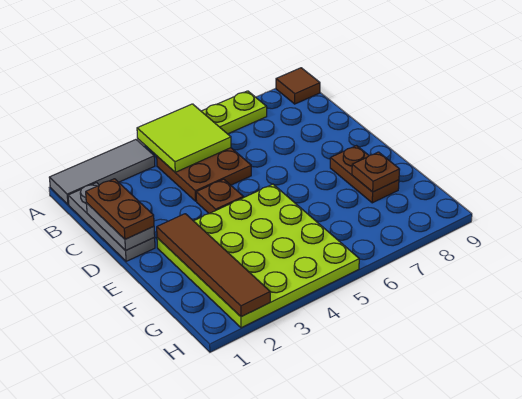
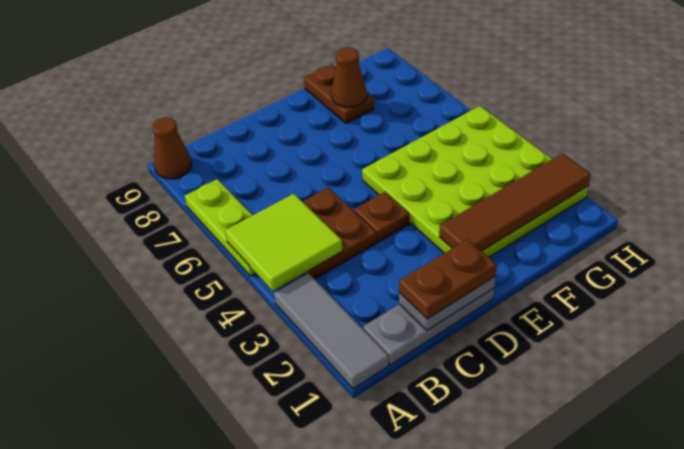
brown 1x1 tile [276,68,320,104] -> brown 1x1 cone [152,118,191,179]
brown 1x2 plate [330,146,399,203] -> brown 1x2 plate turned to [304,64,374,123]
brown 1x1 plate [352,152,400,192] -> brown 1x1 cone [331,48,367,107]

